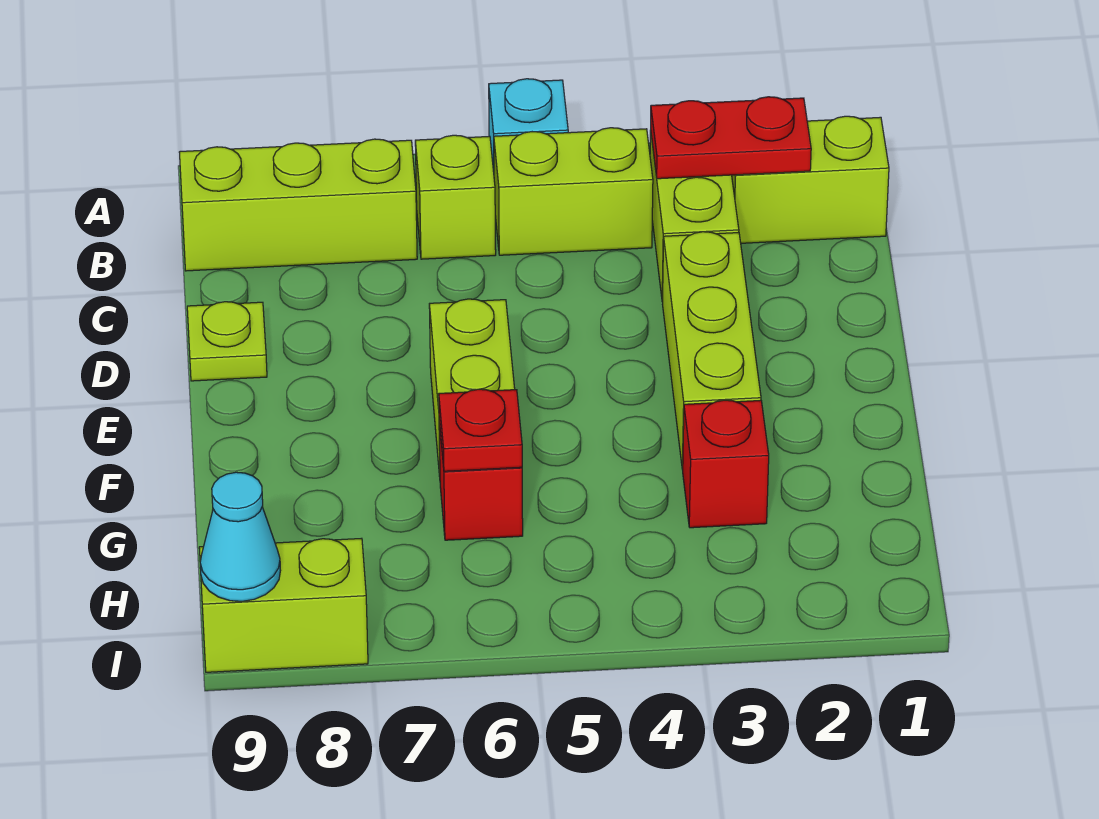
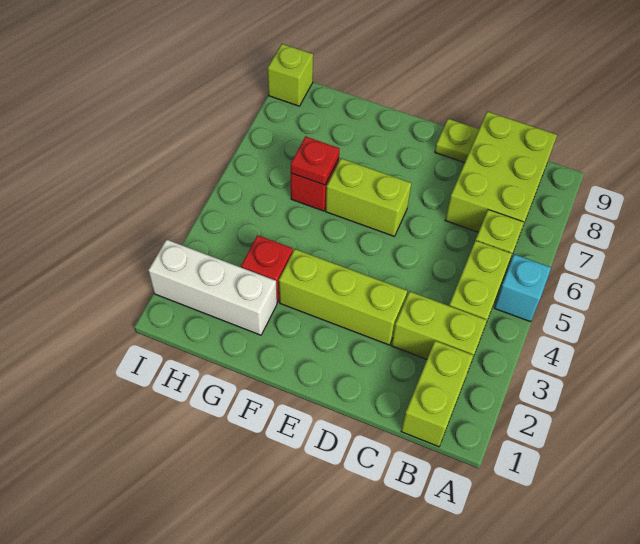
red 1x2 plate [651,97,811,179] -> none
lime 1x3 brick [179,139,417,271] -> lime 2x3 brick [445,112,557,236]
none -> white 1x3 brick [148,240,277,335]
lime 1x2 brick [199,538,368,672] -> lime 1x1 brick [268,44,313,106]
cyan 1x1 cone [200,472,280,601] -> none

